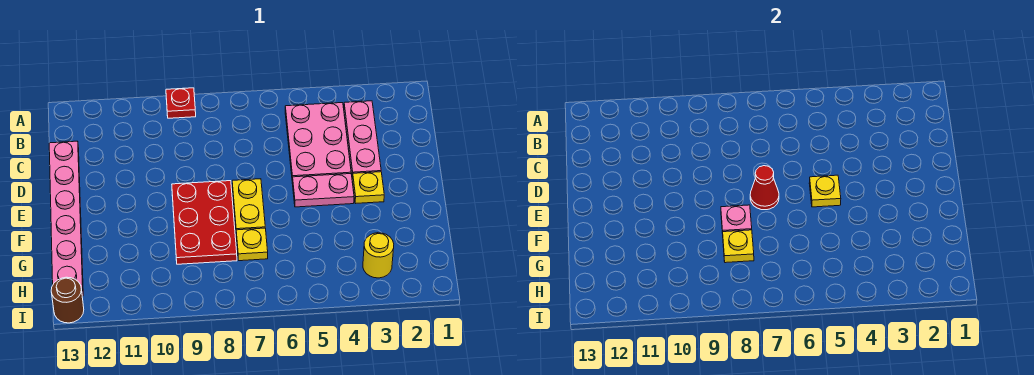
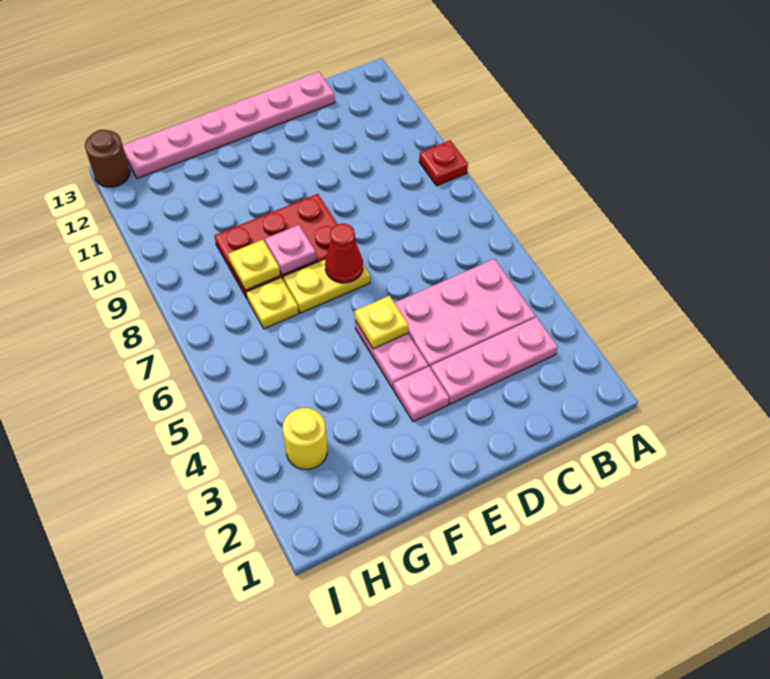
yellow 1x1 plate [352,172,384,204] -> pink 1x1 plate [394,367,449,422]

